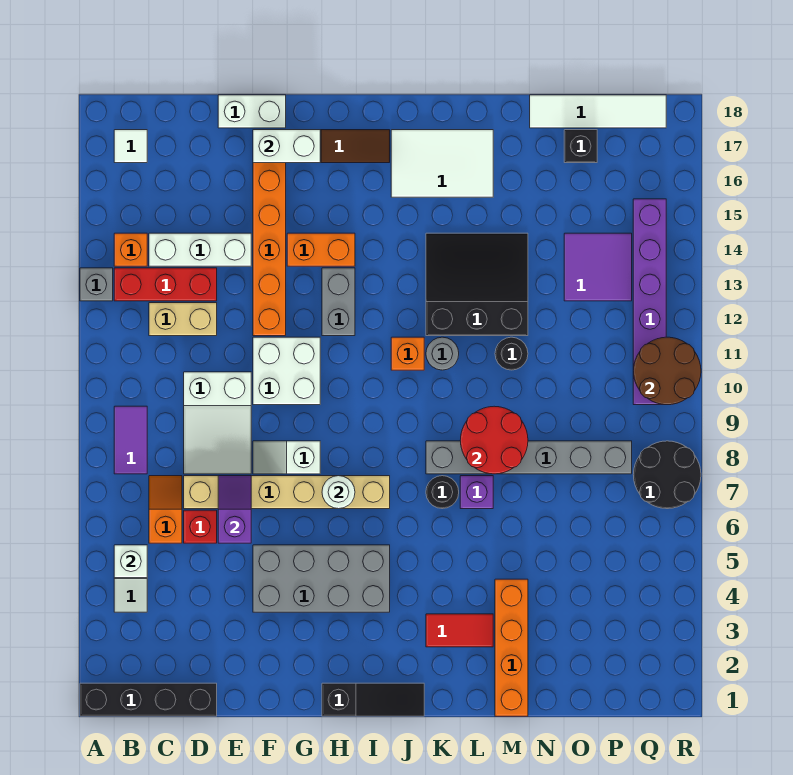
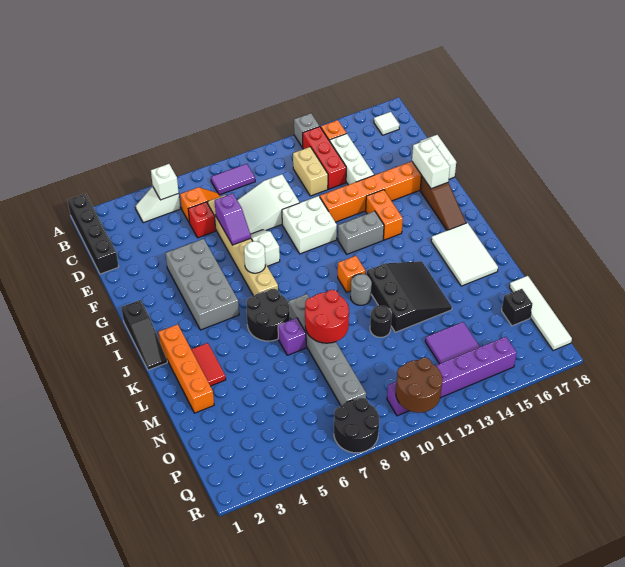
purple 1x2 slope [218,476,251,543] -> purple 1x2 slope turned to [215,193,251,245]
black 1x1 round brick [426,476,459,509] -> black 2x2 round brick [247,289,290,341]
orange 1x4 brick [495,579,528,716] -> orange 1x4 brick turned to [158,324,214,413]

